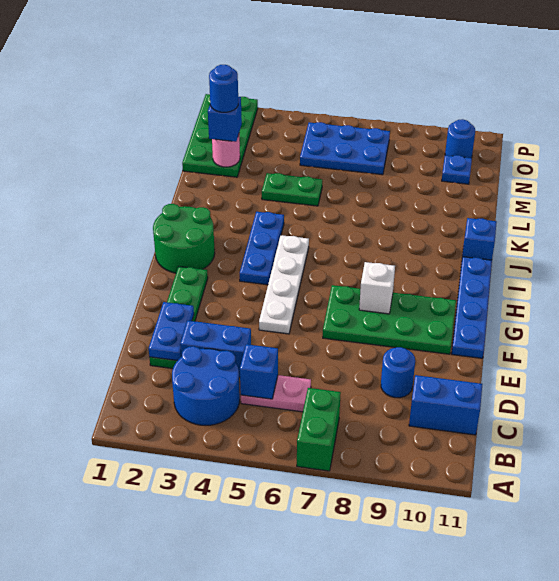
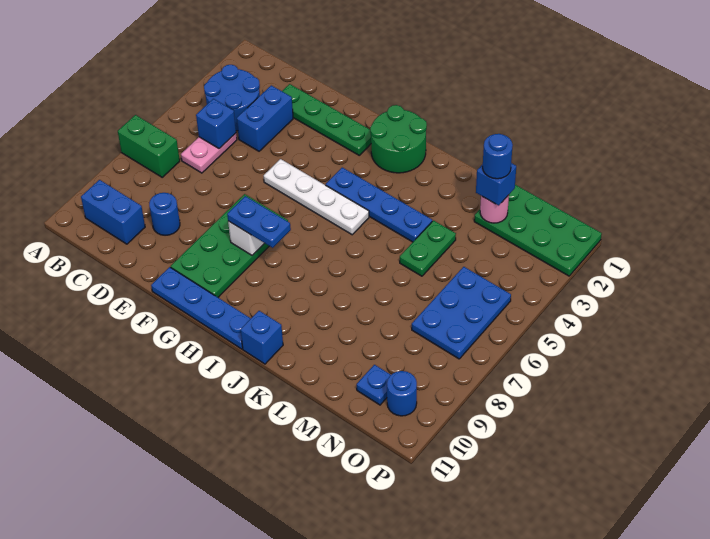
blue 1x2 brick [409,375,482,435] -> blue 1x2 brick turned to [81,180,145,244]
blue 1x2 plate [149,302,194,361] -> blue 1x2 plate moved to [227,196,291,248]
blue 1x3 plate [240,212,284,285] -> blue 1x4 plate [326,168,432,242]

